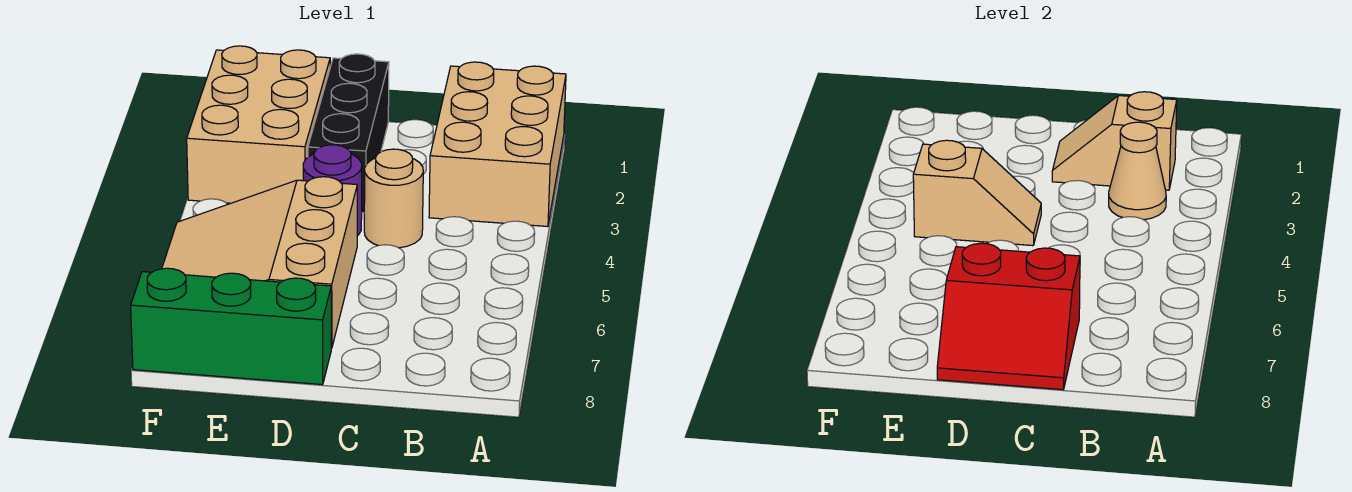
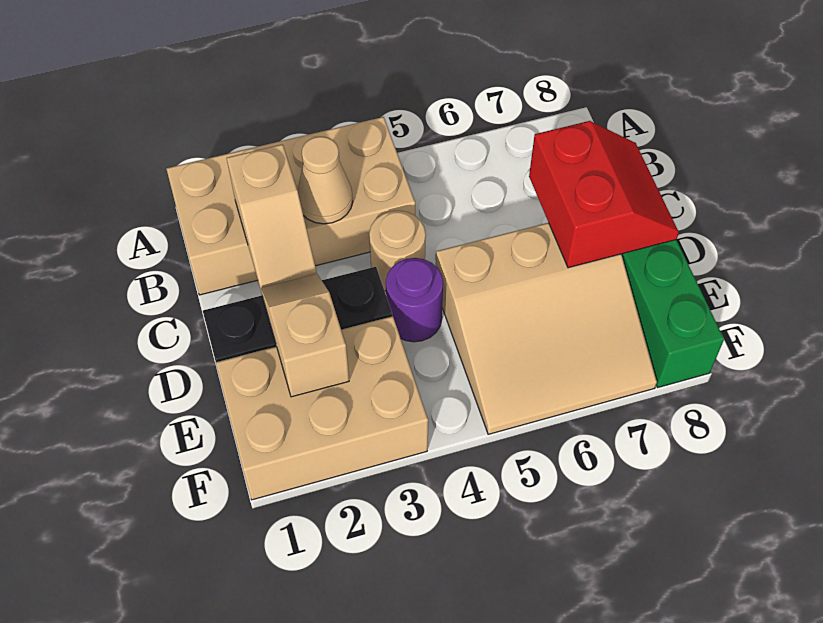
tan 2x3 brick [429,62,566,227] -> tan 2x4 brick [166,117,415,295]
tan 1x2 slope [913,140,1041,246] -> tan 1x2 slope moved to [261,274,349,397]

